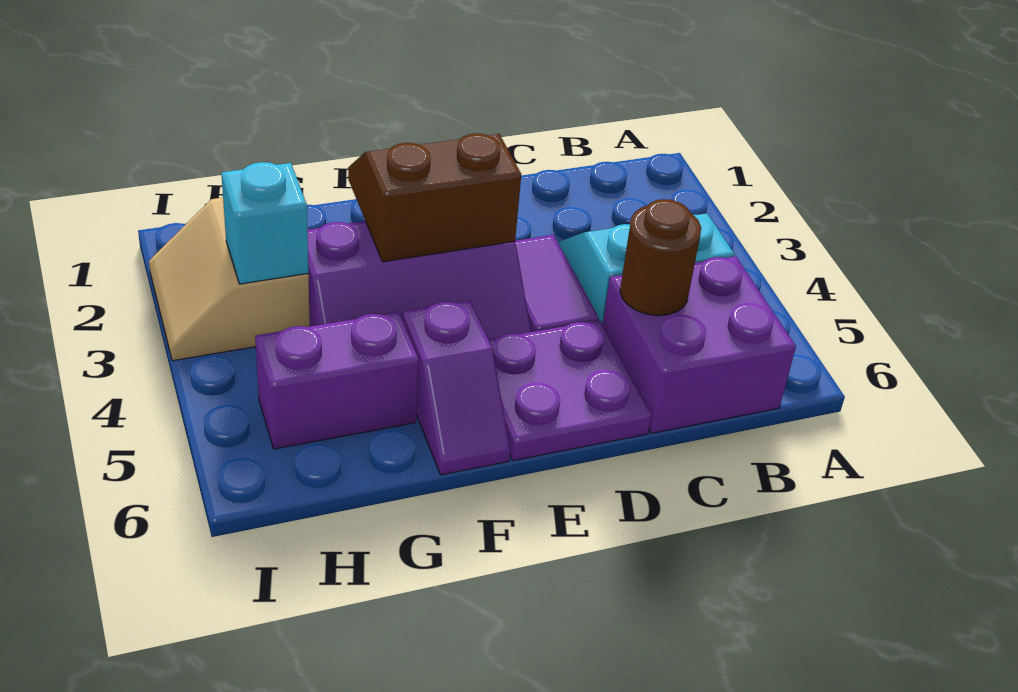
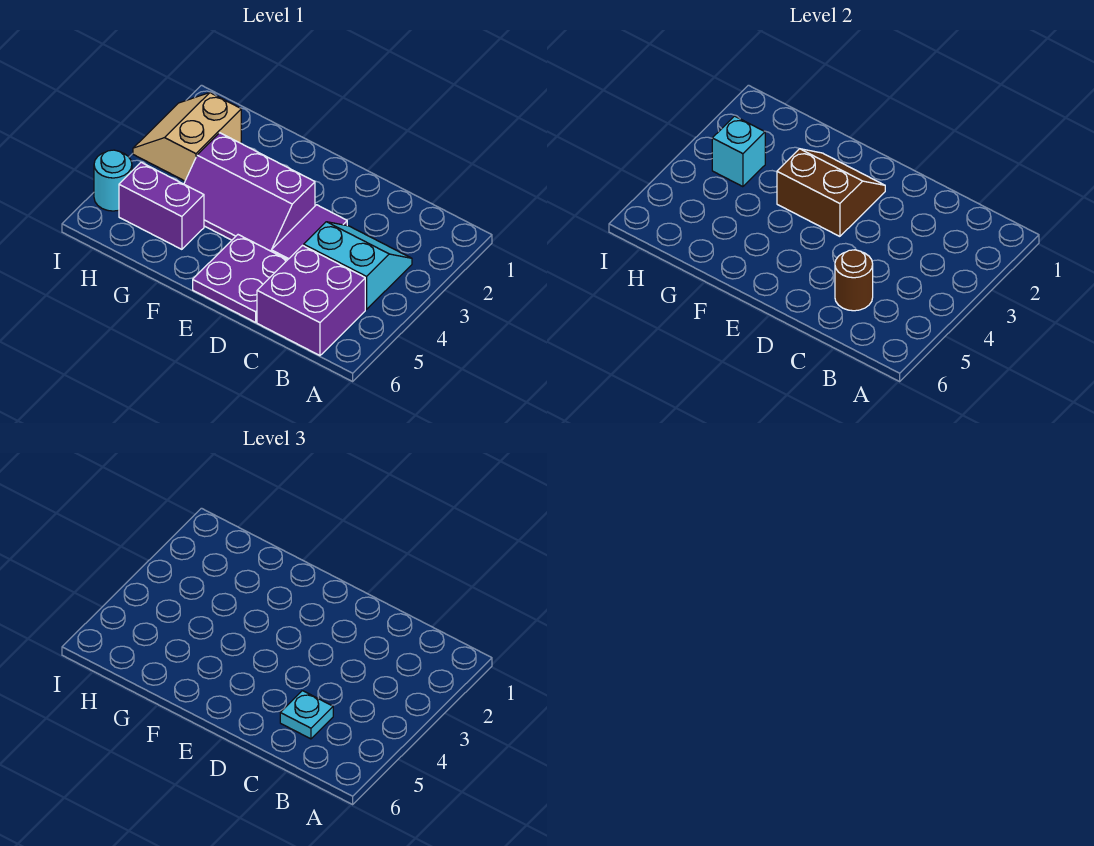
none -> cyan 1x1 plate [280,691,333,739]
purple 1x2 slope [402,300,510,475] -> none
none -> cyan 1x1 round brick [94,150,132,211]

